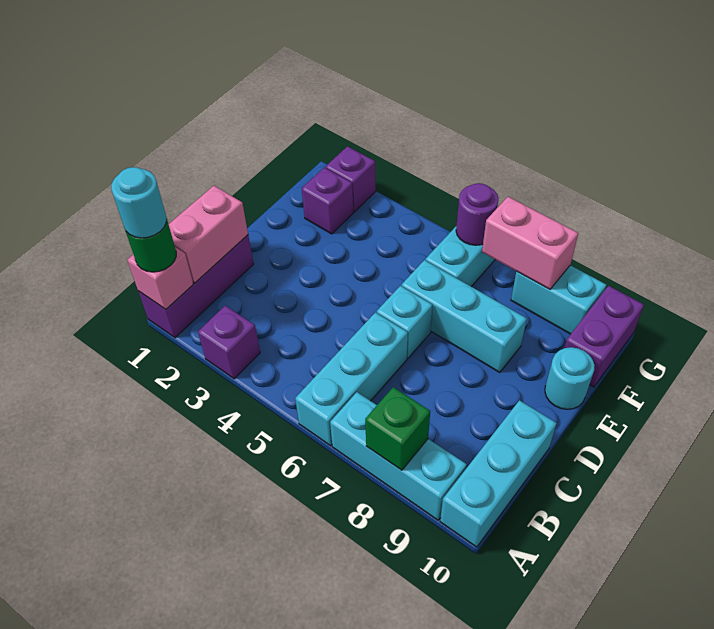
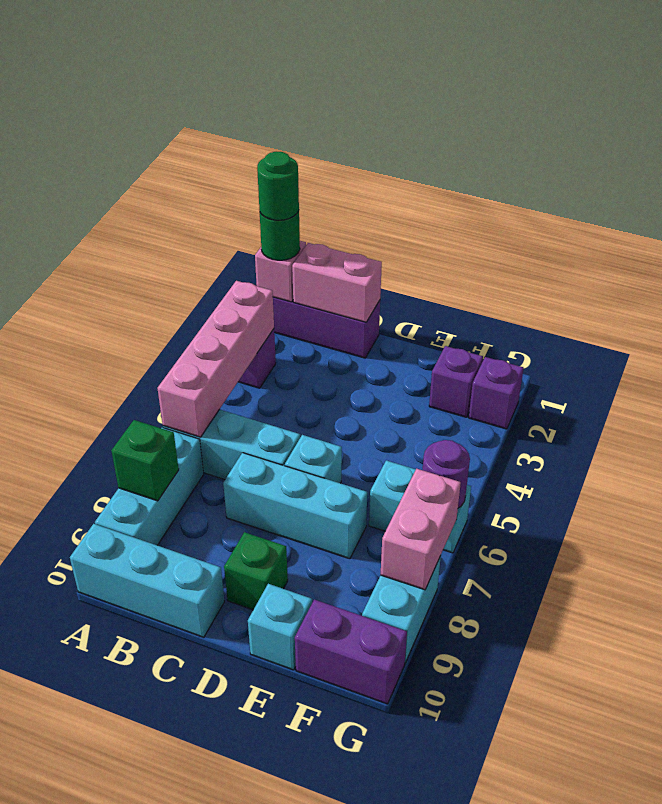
cyan 1x1 round brick [111,167,166,238] -> green 1x1 round brick [257,151,299,220]
none -> pink 1x4 brick [157,281,274,437]
none -> green 1x1 brick [224,532,288,610]
cyan 1x3 brick [402,260,527,372] -> cyan 1x3 brick turned to [223,453,367,559]
cyan 1x1 round brick [545,347,595,409] -> cyan 1x1 brick [248,584,312,670]

